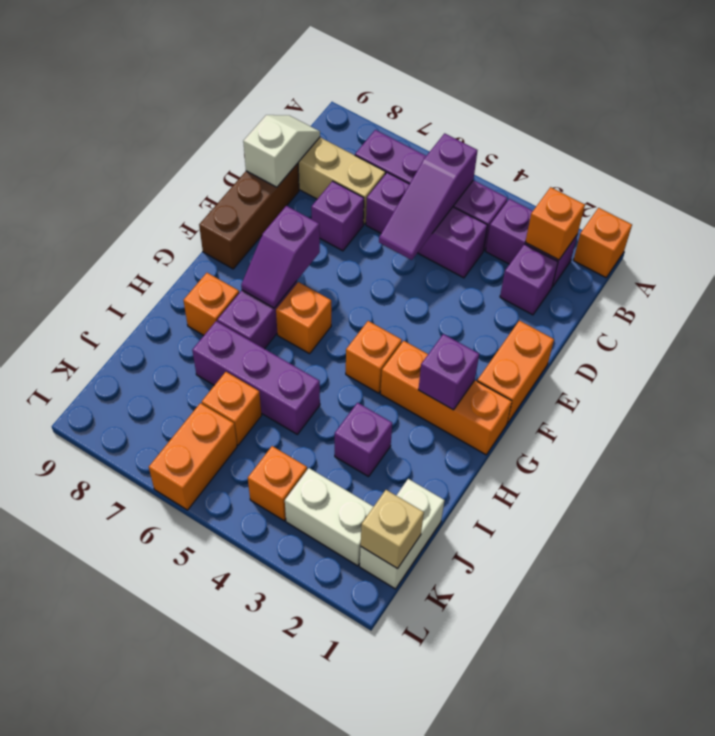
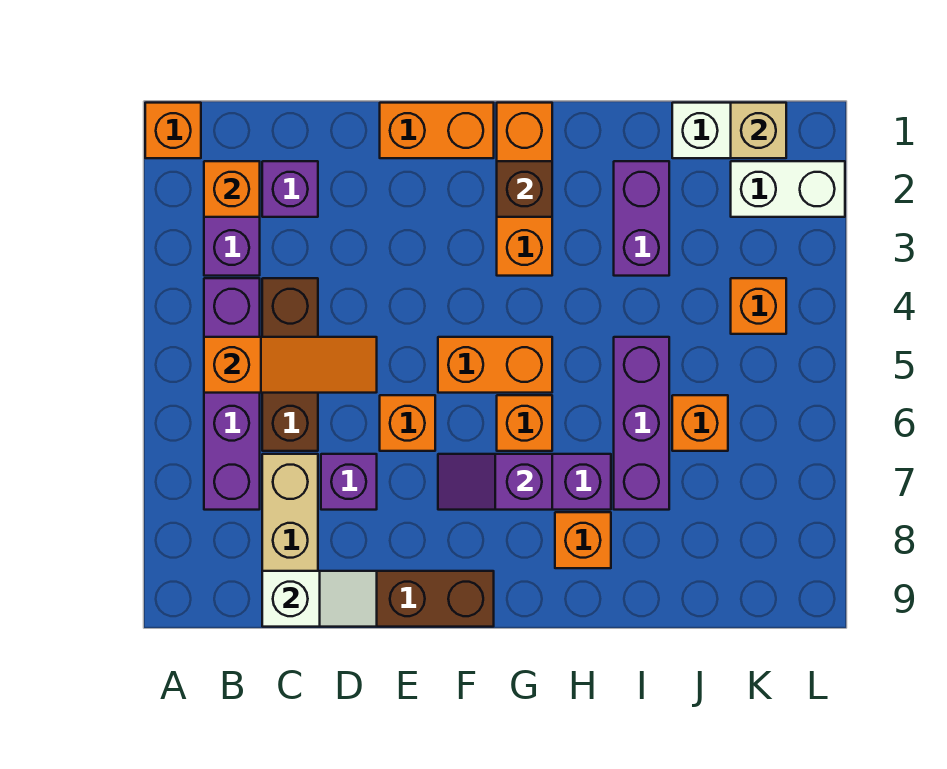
purple 1x3 slope [379,133,478,260] -> orange 1x3 slope [204,337,377,393]
purple 1x3 brick [366,172,487,278] -> brown 1x3 brick [262,278,318,451]
white 1x2 slope [243,115,320,187] -> white 1x2 slope turned to [262,571,377,627]
purple 1x2 slope [241,206,320,308] -> purple 1x2 slope turned to [438,454,552,510]
purple 1x1 brick [418,334,479,410] -> brown 1x1 brick [497,161,552,217]
orange 1x1 brick [346,321,402,393] -> orange 1x1 brick moved to [380,395,435,451]
purple 1x1 brick [335,403,392,477] -> purple 1x2 brick [614,161,669,276]
white 1x2 brick [285,468,373,566] -> white 1x2 brick turned to [731,161,845,217]
orange 1x2 brick [149,403,237,510] -> orange 1x2 brick moved to [438,337,552,393]

